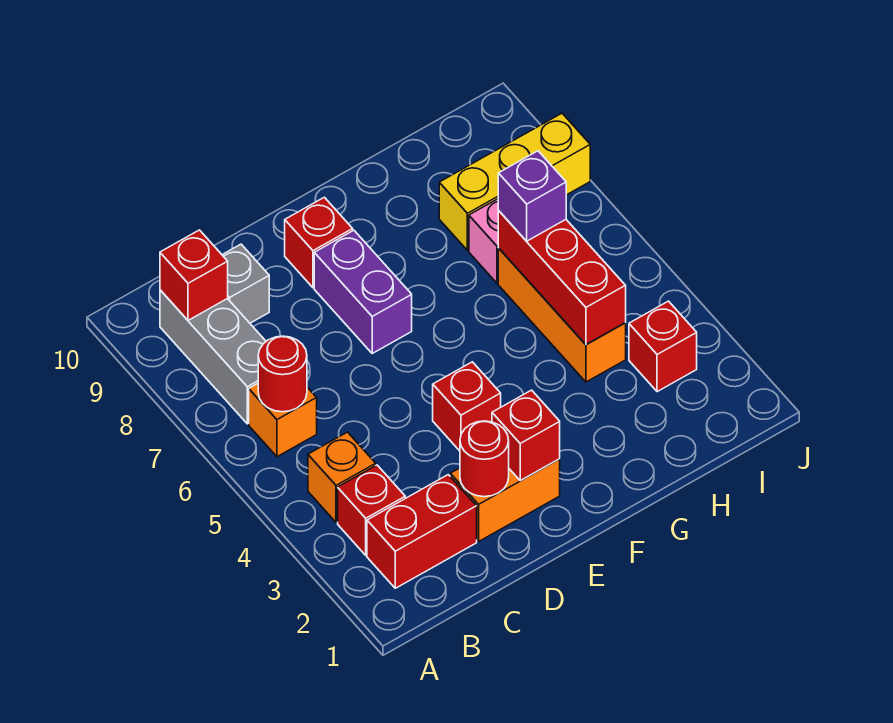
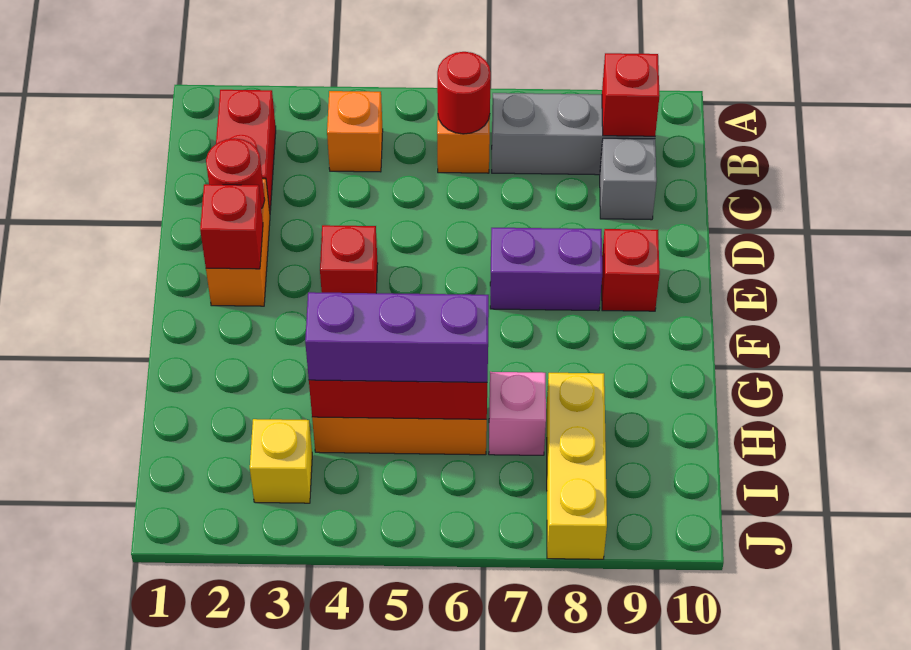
red 1x1 brick [338,465,405,555] -> none
purple 1x1 brick [498,151,566,241] -> purple 1x3 brick [305,292,489,382]
red 1x1 brick [629,301,697,392] -> yellow 1x1 brick [250,419,312,503]

